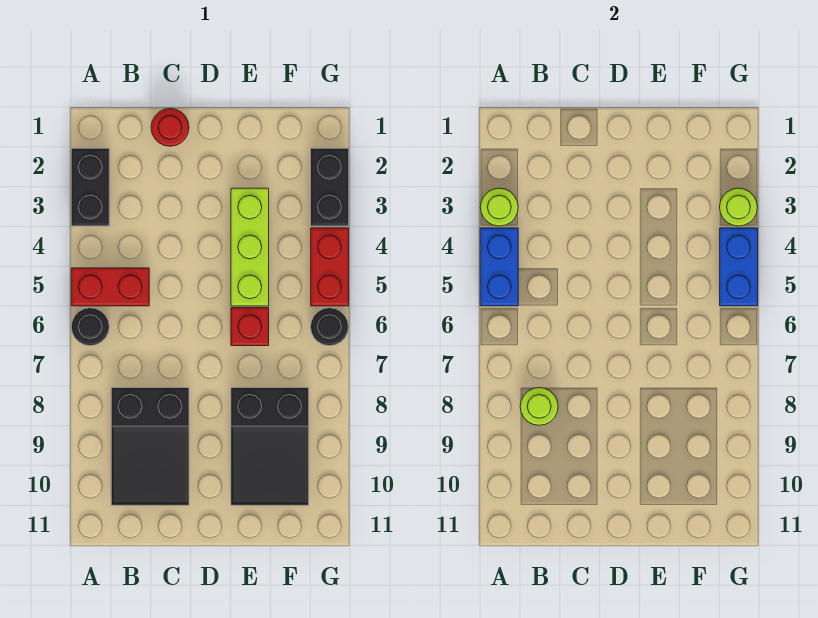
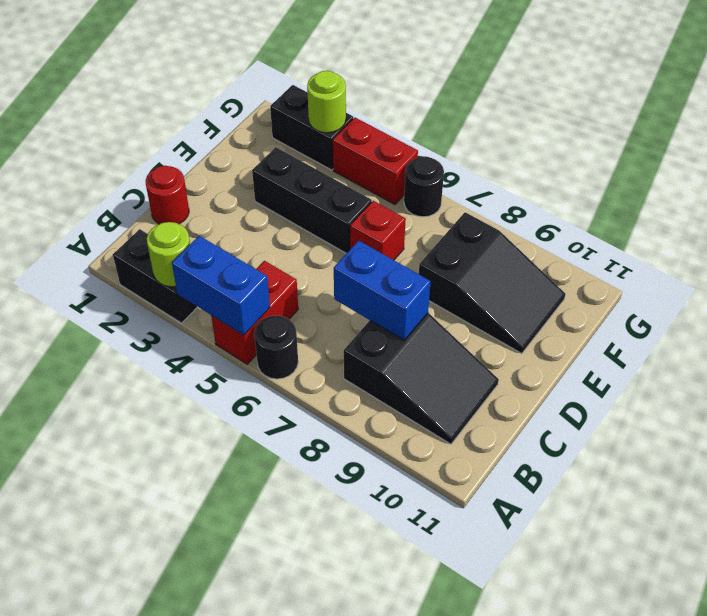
lime 1x1 round brick [520,388,558,425] -> none
lime 1x3 brick [231,188,269,306] -> black 1x3 brick [252,147,372,254]
blue 1x2 brick [720,228,758,306] -> blue 1x2 brick moved to [334,241,431,340]

